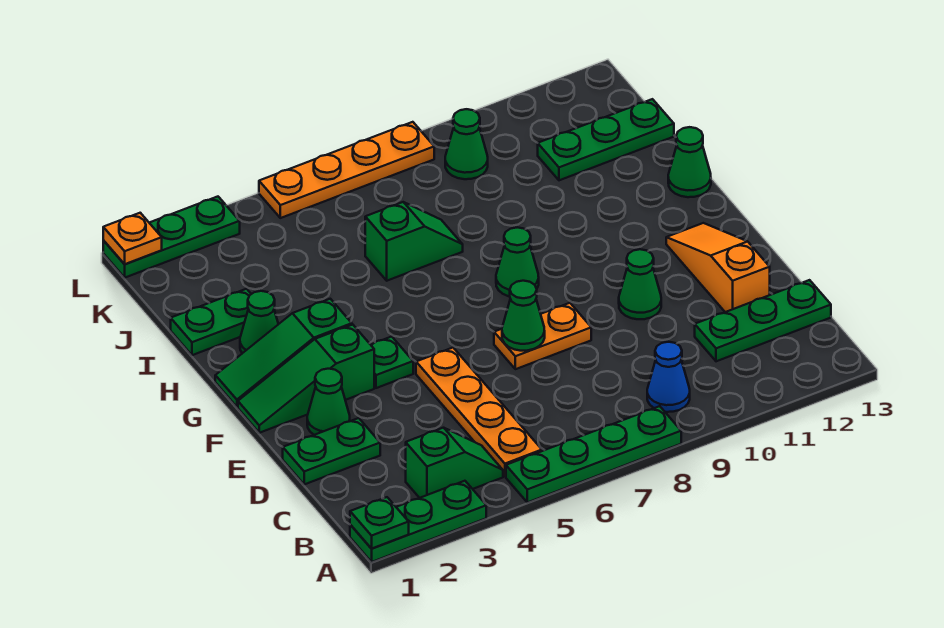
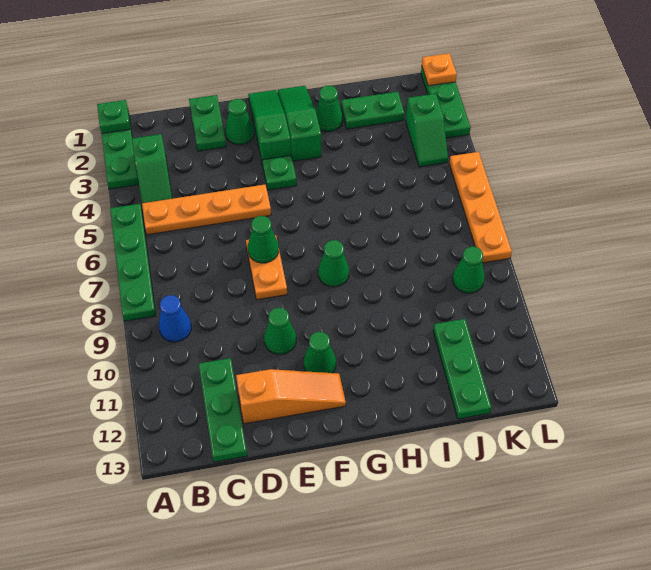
green 1x1 cone [668,127,711,197] -> green 1x1 cone moved to [304,332,336,373]
green 1x2 plate [171,289,251,355] -> green 1x2 plate turned to [341,92,405,129]
green 1x2 slope [365,202,463,281] -> green 1x2 slope moved to [406,94,448,167]

